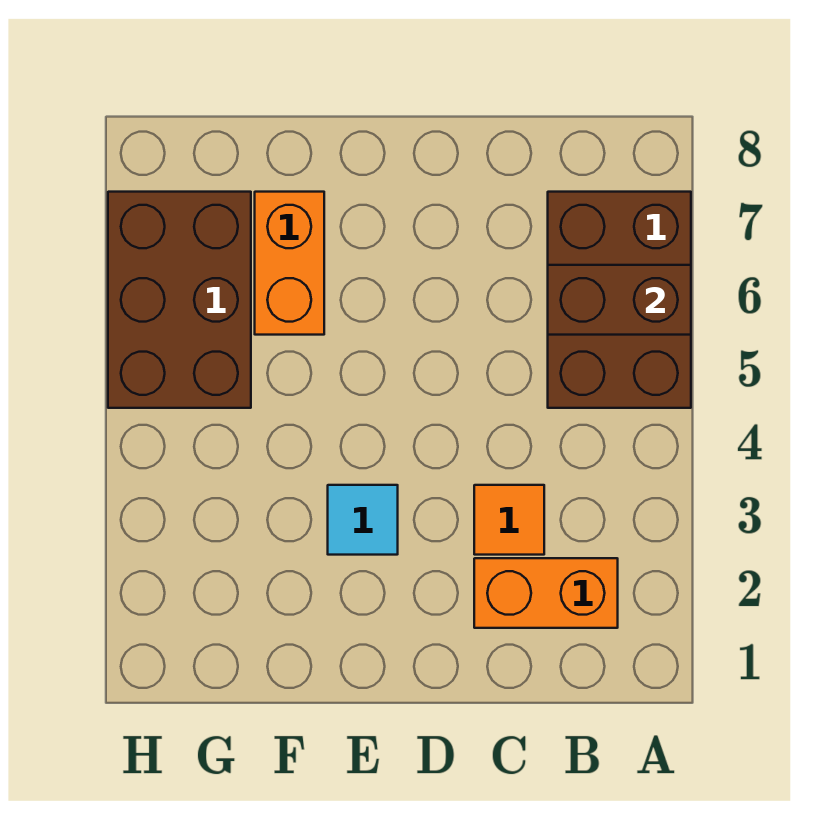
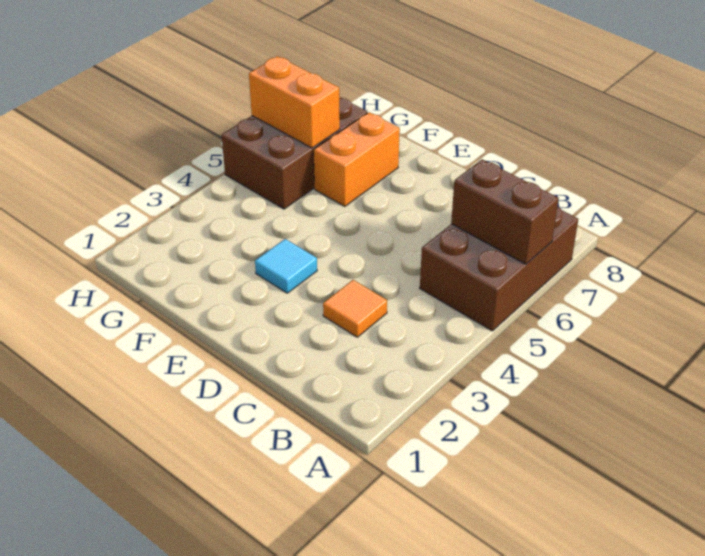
orange 1x2 brick [474,558,618,628] -> orange 1x2 brick moved to [249,56,340,148]

